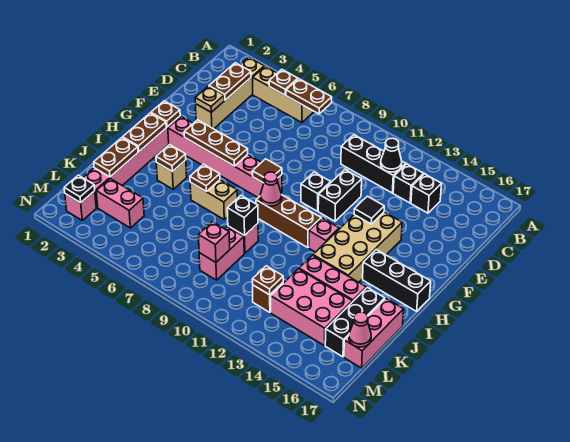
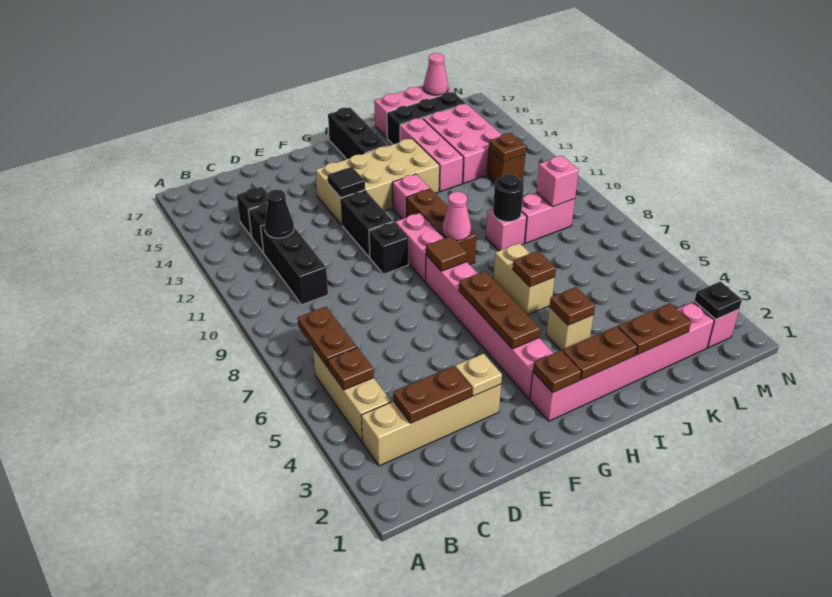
black 1x2 brick [318,170,362,221] -> black 1x2 brick turned to [341,191,394,257]
black 1x1 brick [227,195,258,236] -> black 1x1 round brick [493,174,524,222]
pink 1x2 brick [96,179,144,228] -> pink 1x2 brick moved to [395,213,444,282]

